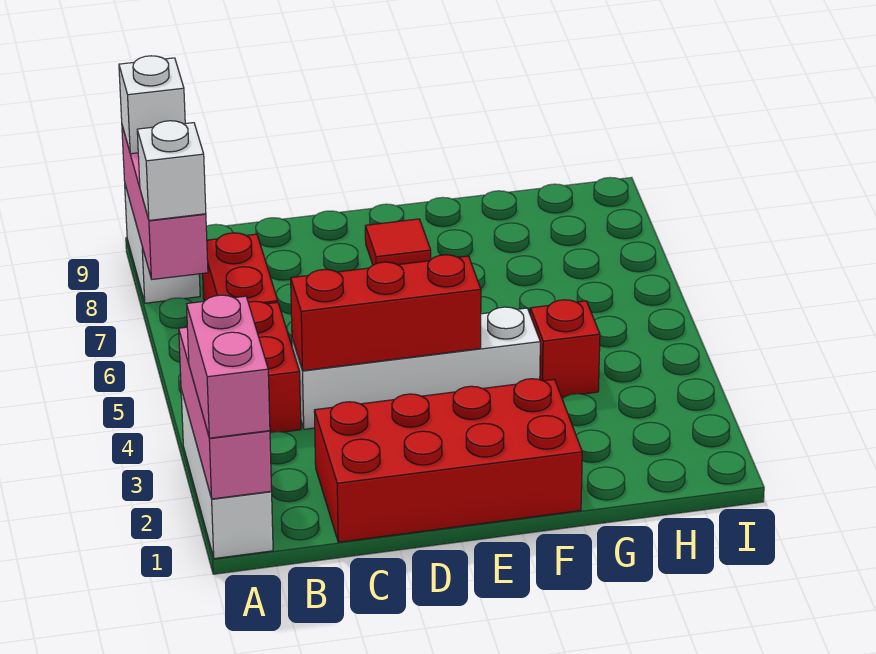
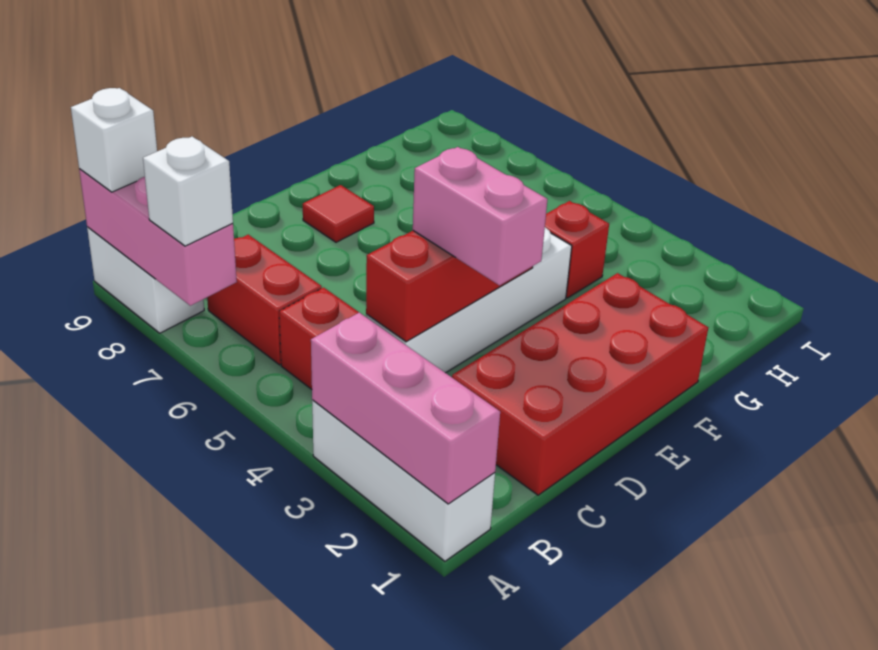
pink 1x2 brick [187,295,270,438] -> pink 1x2 brick moved to [413,147,548,285]

